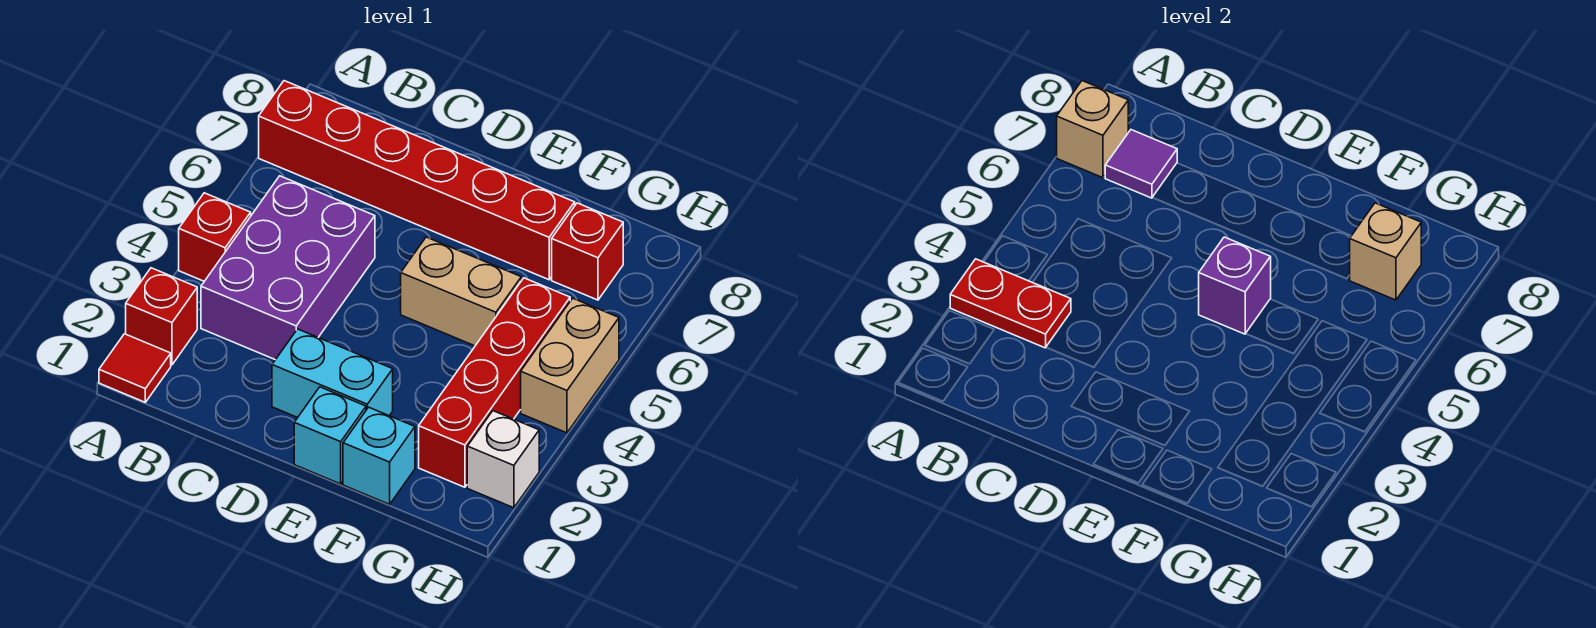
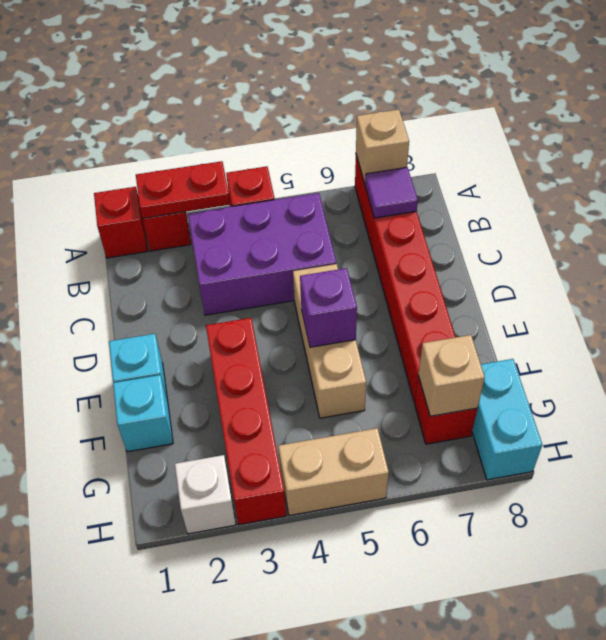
red 1x1 tile [99,334,171,402] -> red 1x1 brick [94,187,148,258]
red 1x2 plate [950,259,1071,348] -> red 1x2 plate turned to [136,161,230,218]
cyan 1x2 brick [272,329,393,418] -> cyan 1x2 brick moved to [472,359,542,480]
tan 1x2 brick [401,237,521,346] -> tan 1x3 brick [293,264,366,418]
red 1x4 brick [419,278,570,487] -> red 1x4 brick turned to [206,318,286,525]

